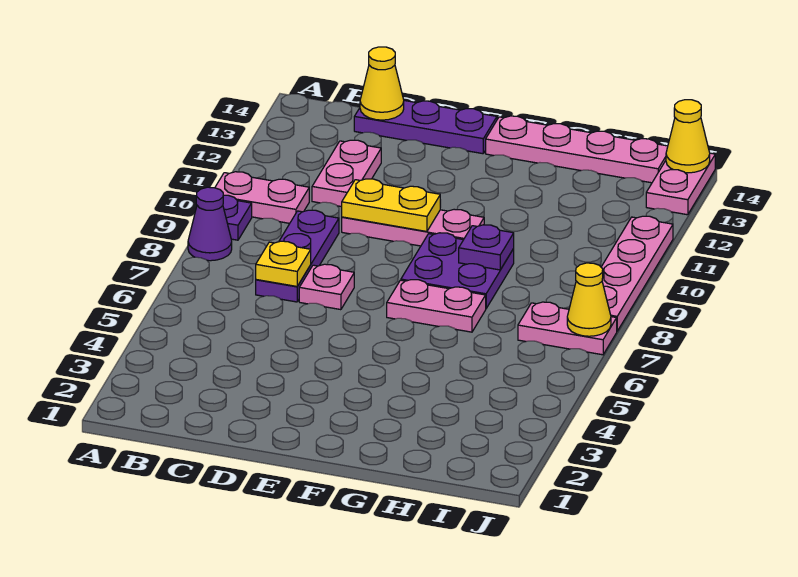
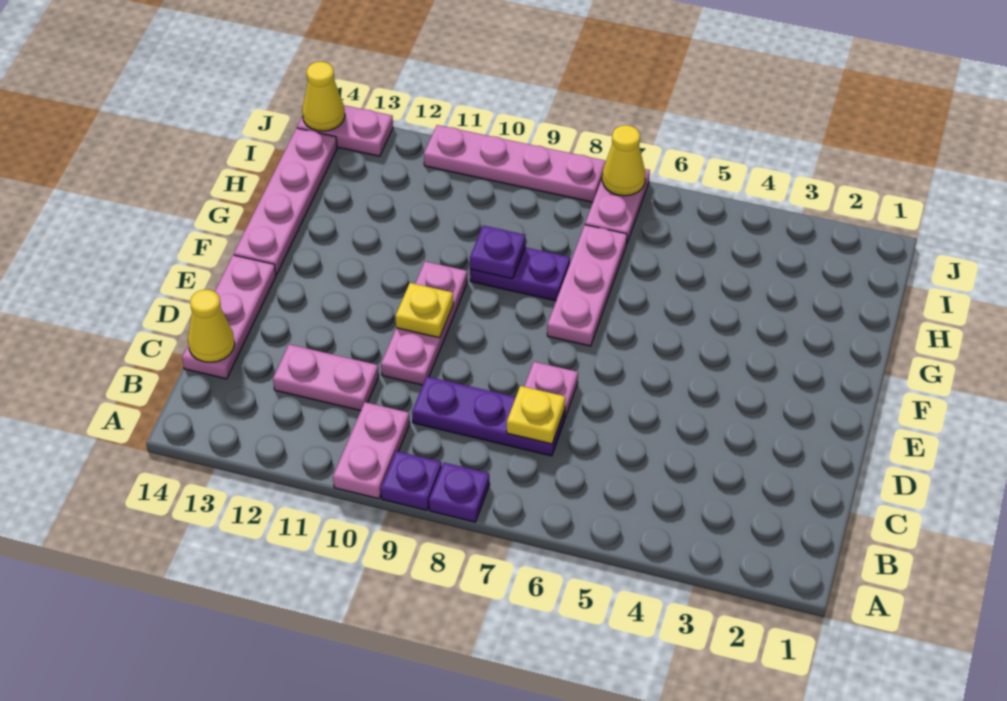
purple 1x1 cone [188,187,232,261] -> purple 1x1 plate [429,463,490,522]
purple 1x3 plate [354,101,497,154] -> pink 1x3 plate [182,255,276,379]
yellow 1x2 plate [342,179,440,232] -> yellow 1x1 plate [396,283,453,338]
pink 1x2 plate [387,280,486,332] -> pink 1x3 plate [547,225,627,346]
purple 2x2 plate [401,233,514,308] -> purple 1x2 plate [470,247,570,301]

